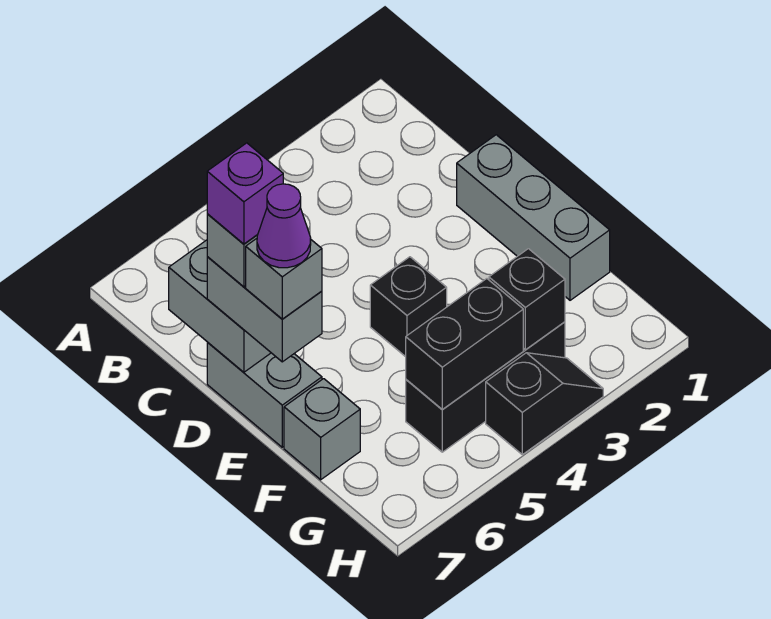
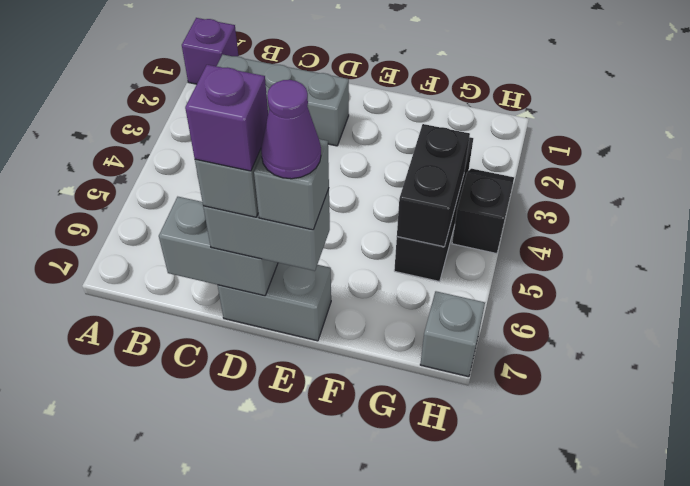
none -> purple 1x1 brick [182,18,238,84]
grey 1x3 brick [457,135,610,300] -> grey 1x3 brick moved to [217,55,349,146]
black 1x1 brick [370,257,447,357] -> none
grey 1x1 brick [284,379,360,480] -> grey 1x1 brick moved to [420,291,485,377]
black 1x1 brick [489,249,565,350] -> none

